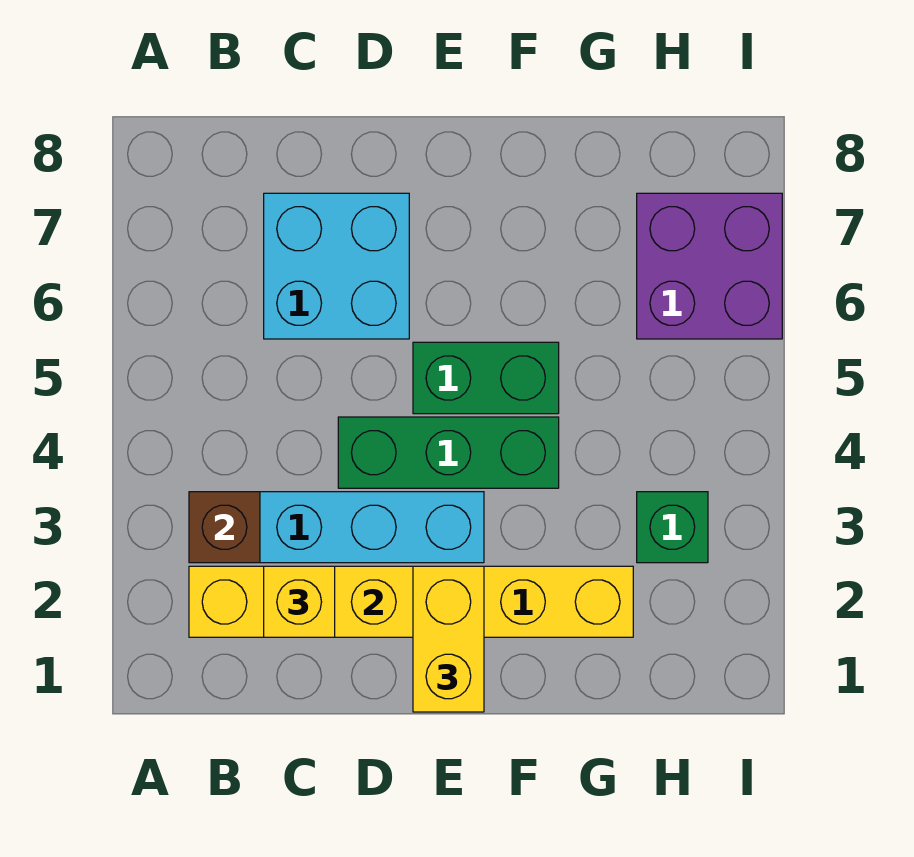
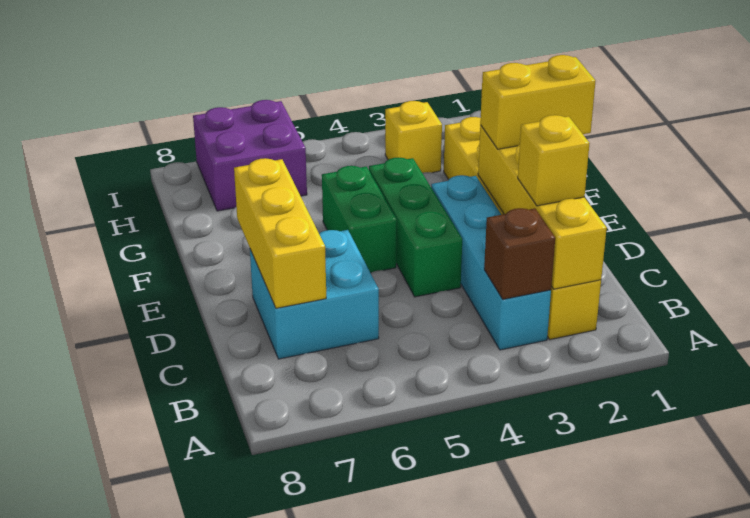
none -> yellow 1x3 brick [234,158,326,308]
green 1x1 brick [637,492,708,563] -> yellow 1x1 brick [385,101,442,173]

